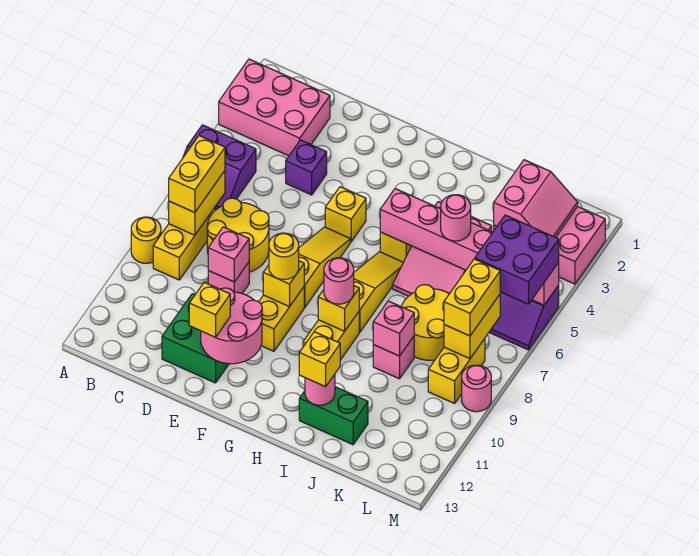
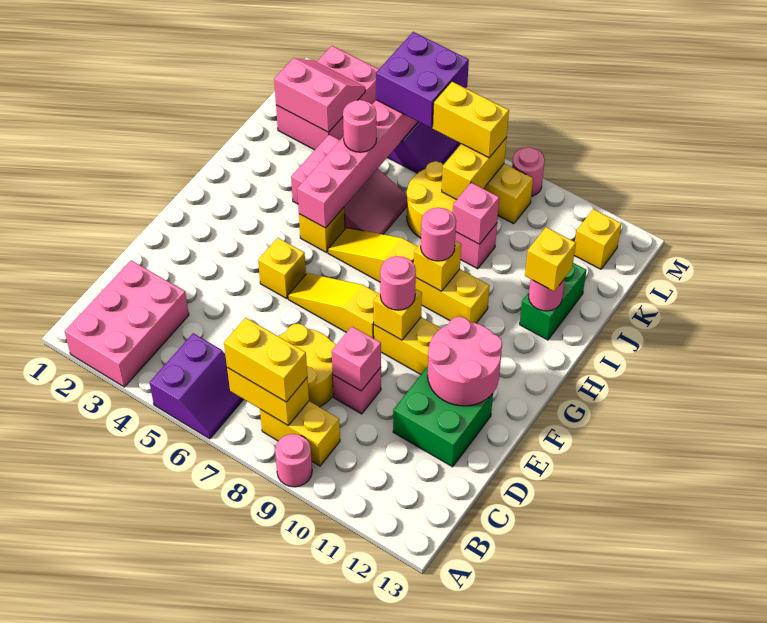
yellow 1x1 round brick [131,217,161,263] -> pink 1x1 round brick [275,434,312,487]
purple 1x1 brick [286,140,327,195] -> none
yellow 1x1 brick [189,282,230,337] -> yellow 1x1 brick moved to [574,209,621,269]
yellow 1x1 round brick [269,233,299,280] -> pink 1x1 round brick [380,256,416,310]
yellow 1x2 brick [444,294,500,359] -> yellow 1x2 brick turned to [442,137,507,200]

